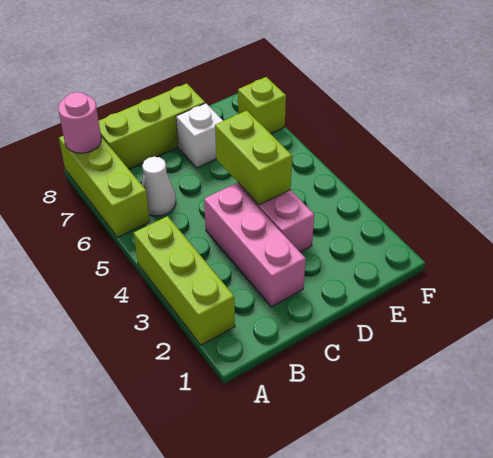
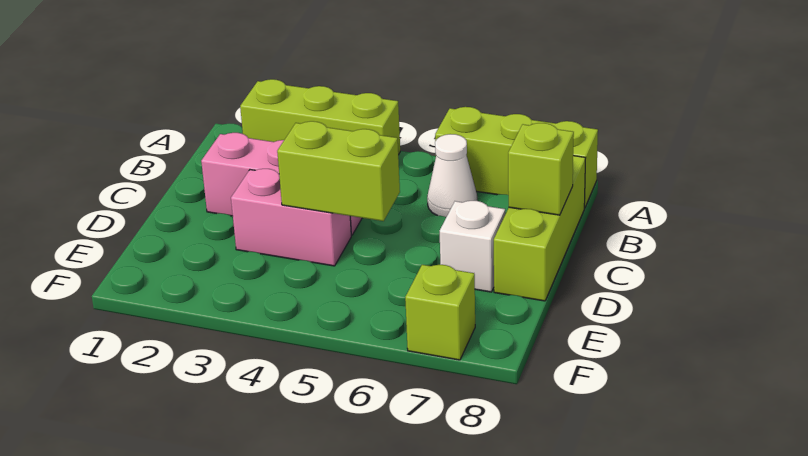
pink 1x1 round brick [58,92,101,153] -> none
none -> lime 1x1 brick [508,123,574,215]

